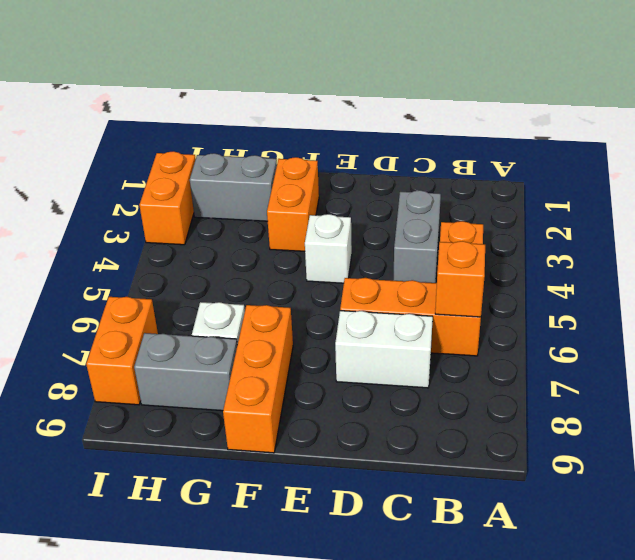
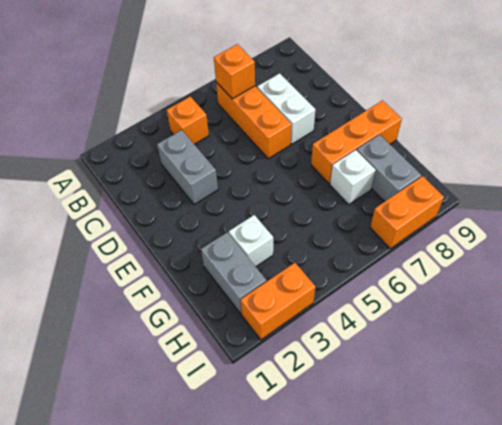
grey 1x2 brick [393,190,441,283] -> grey 1x2 brick turned to [157,130,218,204]
white 1x1 brick [305,214,352,283] -> white 1x1 brick moved to [229,215,273,266]
orange 1x2 brick [267,157,319,251] -> none

